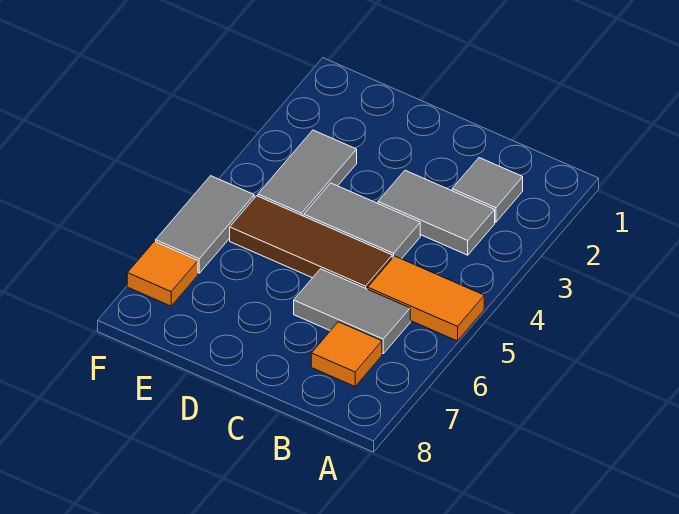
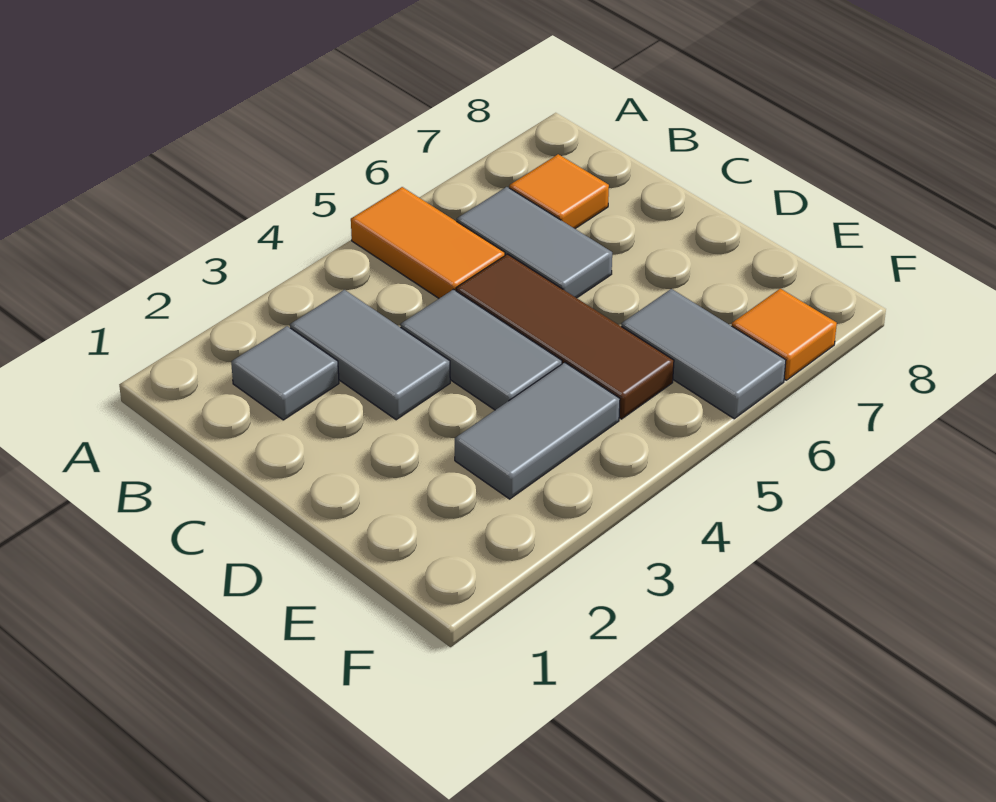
grey 1x2 tile [156,176,254,273] -> grey 1x2 tile turned to [621,289,786,419]

